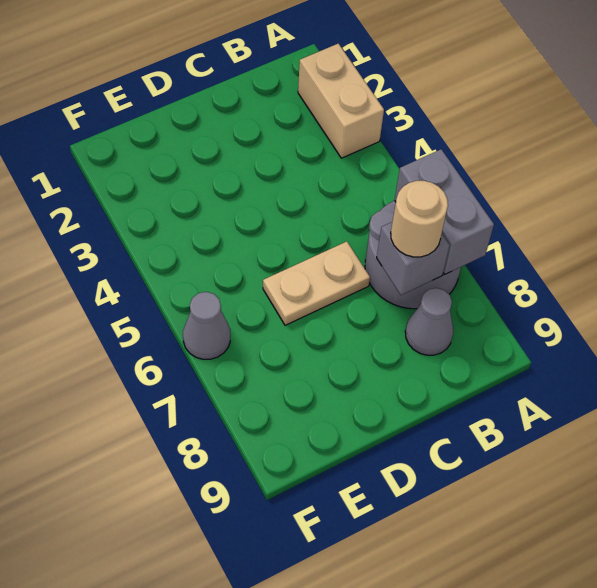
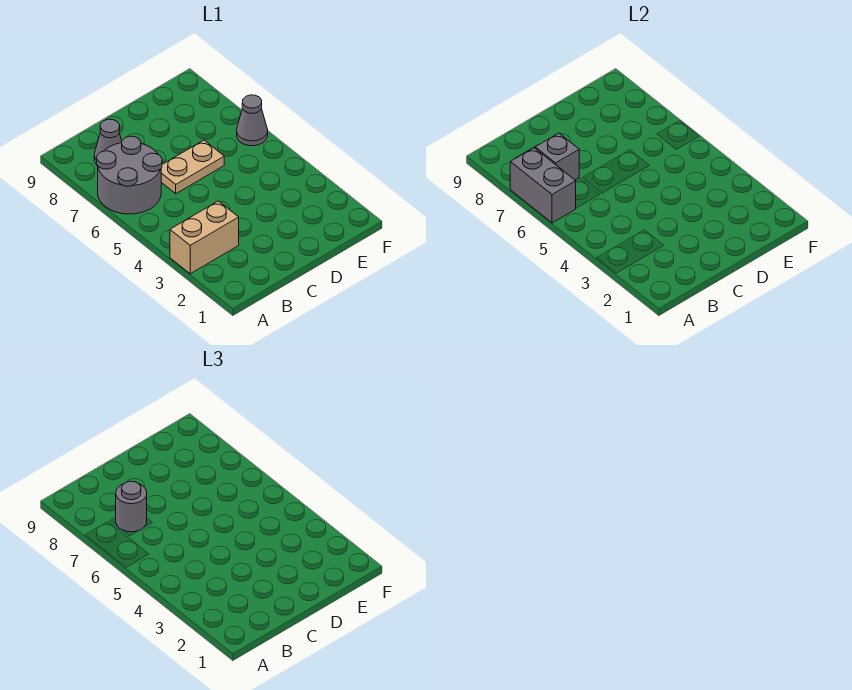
tan 1x2 brick [298,44,384,158] -> tan 1x2 brick turned to [170,201,239,274]
tan 1x1 round brick [391,181,448,257] -> grey 1x1 round brick [116,481,147,532]

